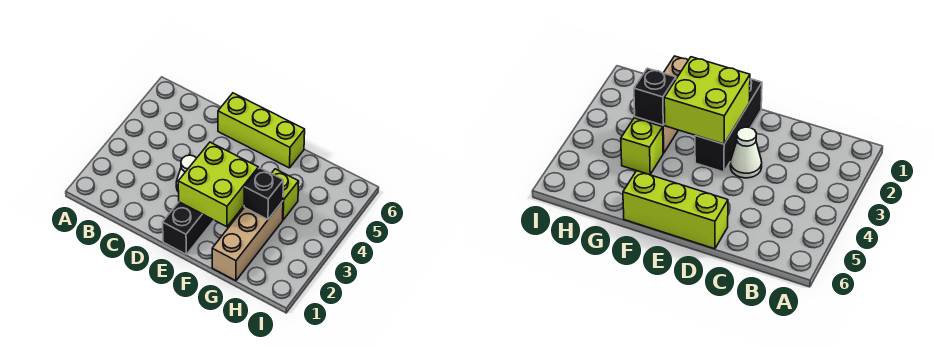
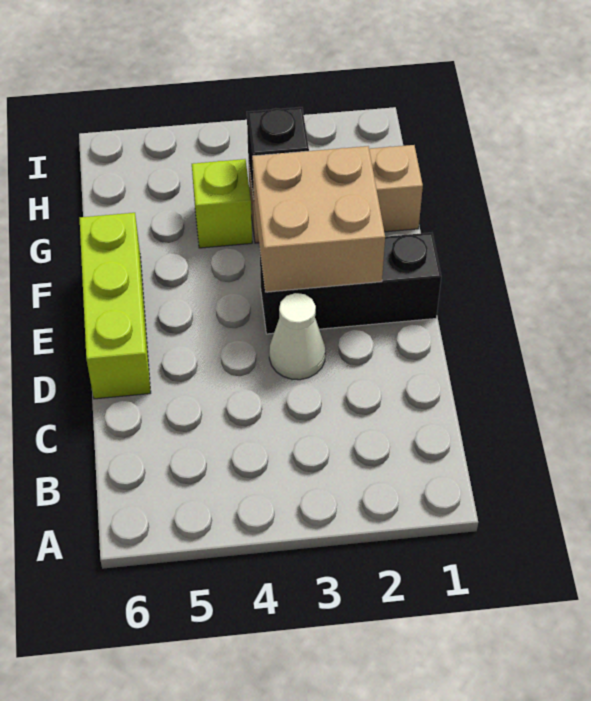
lime 2x2 brick [178,142,258,227] -> tan 2x2 brick [252,146,385,292]

